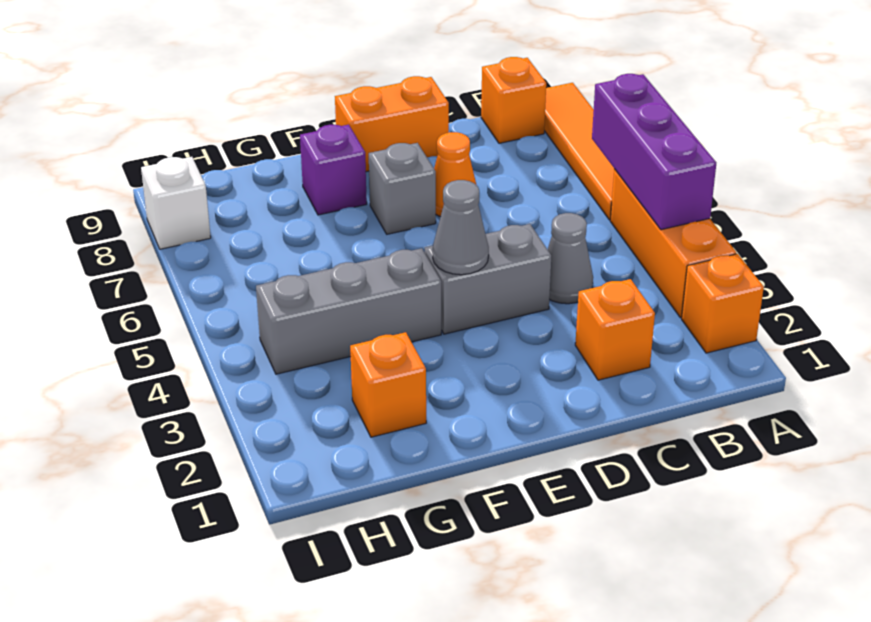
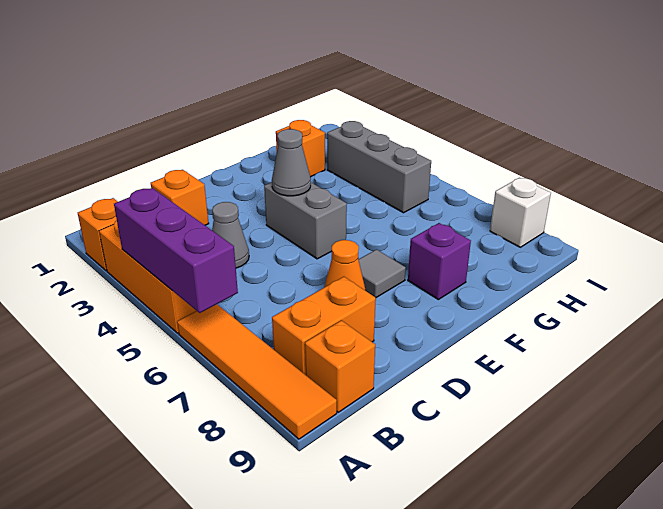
grey 1x2 brick [425,224,551,334] -> grey 1x2 brick turned to [264,182,347,259]
orange 1x2 brick [335,76,449,172] -> orange 1x2 brick moved to [272,277,376,375]
grey 1x1 brick [369,143,436,234] -> grey 1x1 tile [358,250,406,298]
grey 1x3 brick [256,248,441,374] -> grey 1x3 brick turned to [327,121,431,213]

